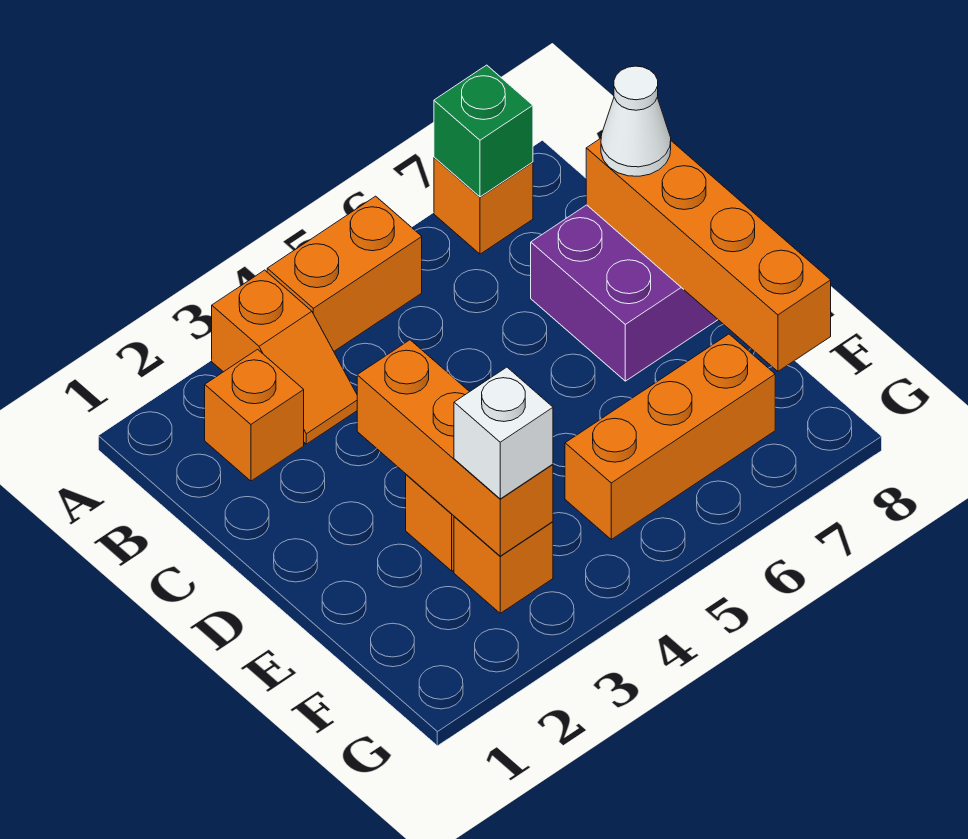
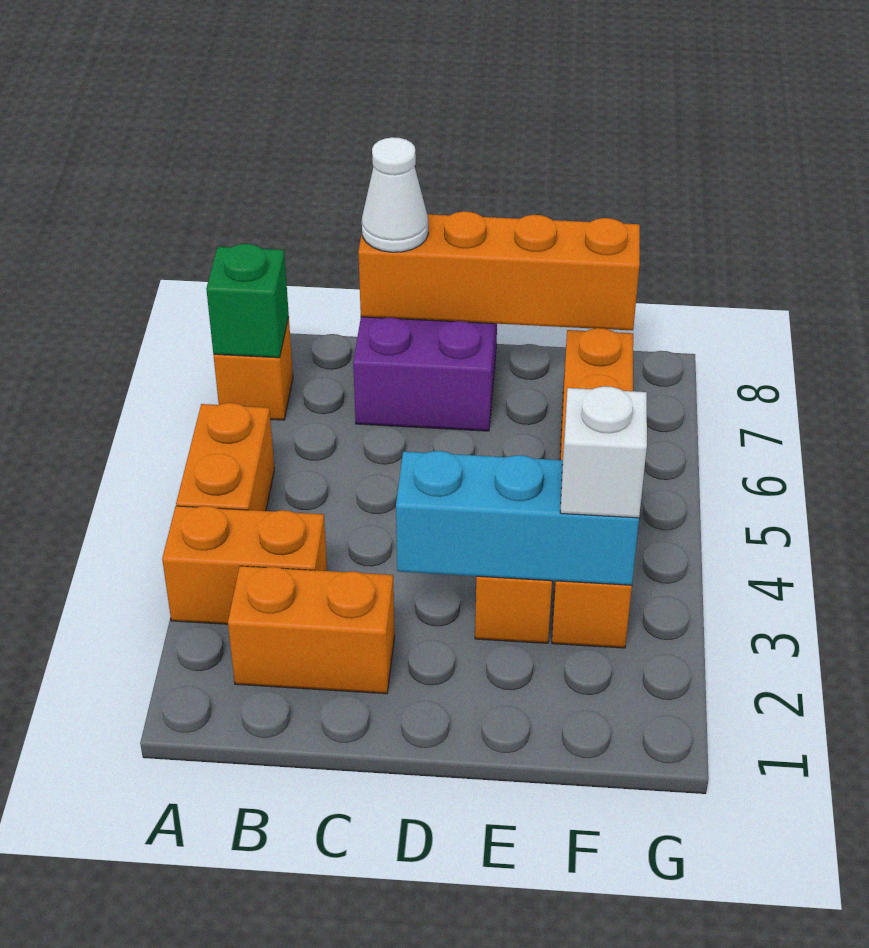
orange 1x2 slope [212,270,357,444] -> orange 1x2 brick [162,506,327,624]
orange 1x1 brick [205,349,304,481] -> orange 1x2 brick [228,566,395,694]
orange 1x3 brick [357,340,553,556] -> cyan 1x3 brick [396,451,639,585]

